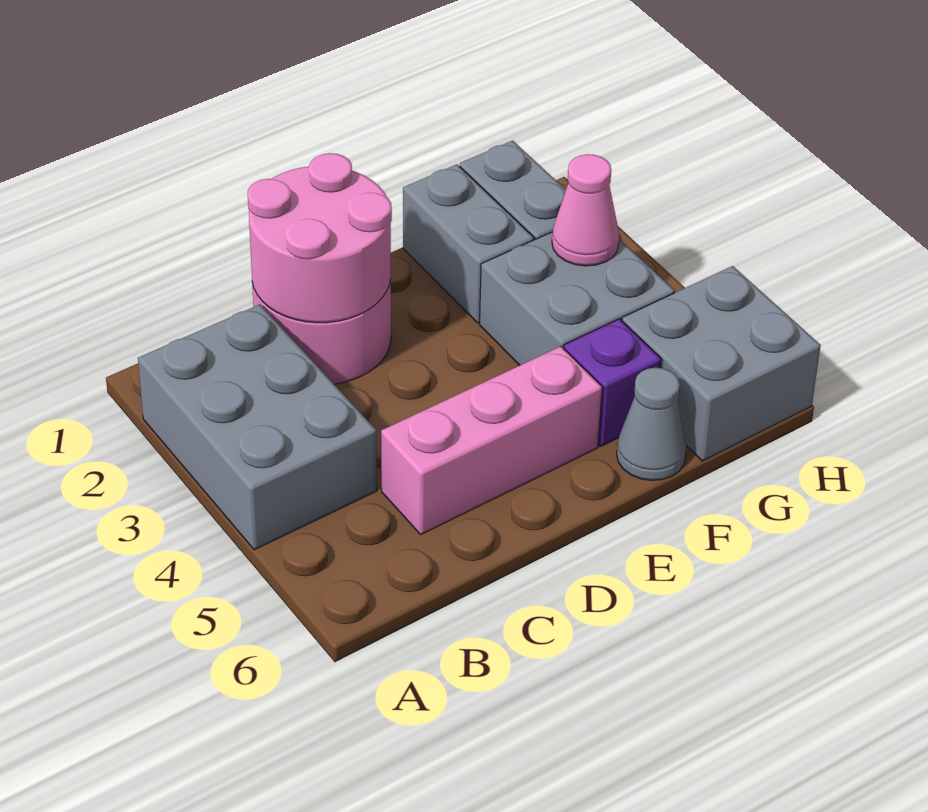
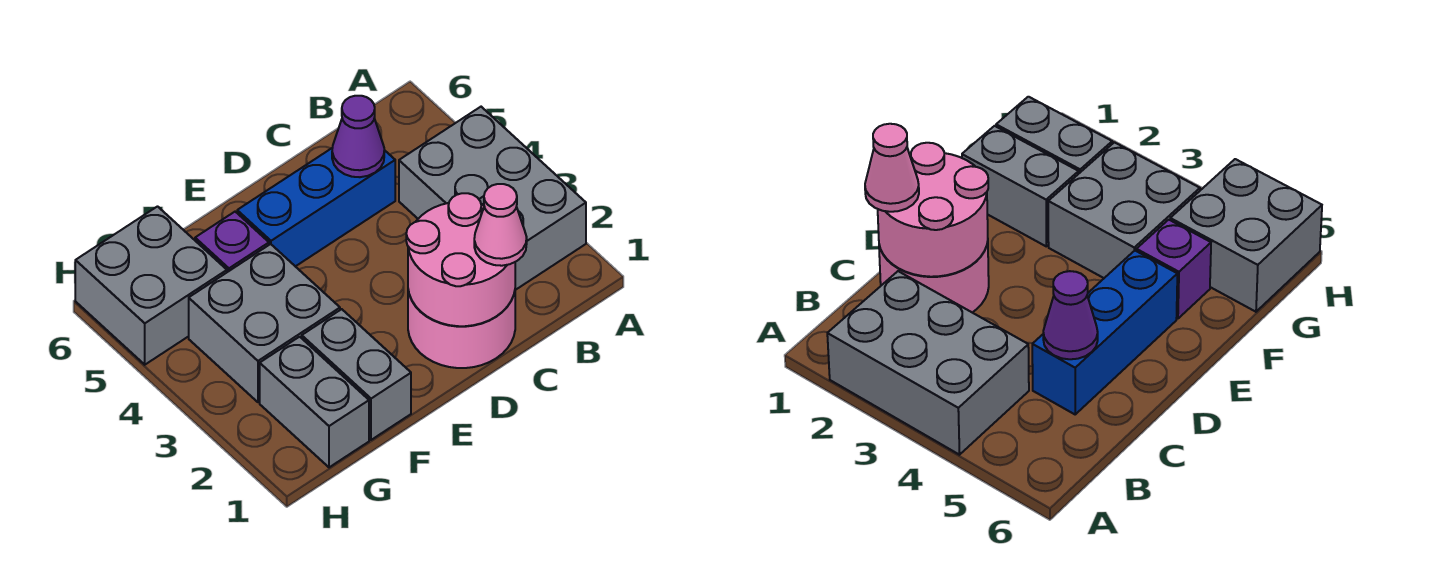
pink 1x3 brick [381,346,602,534] -> blue 1x3 brick [237,148,395,266]
none -> purple 1x1 cone [332,96,384,177]
grey 1x1 cone [617,368,687,480] -> none
pink 1x1 cone [552,154,619,266] -> pink 1x1 cone moved to [474,184,527,266]

